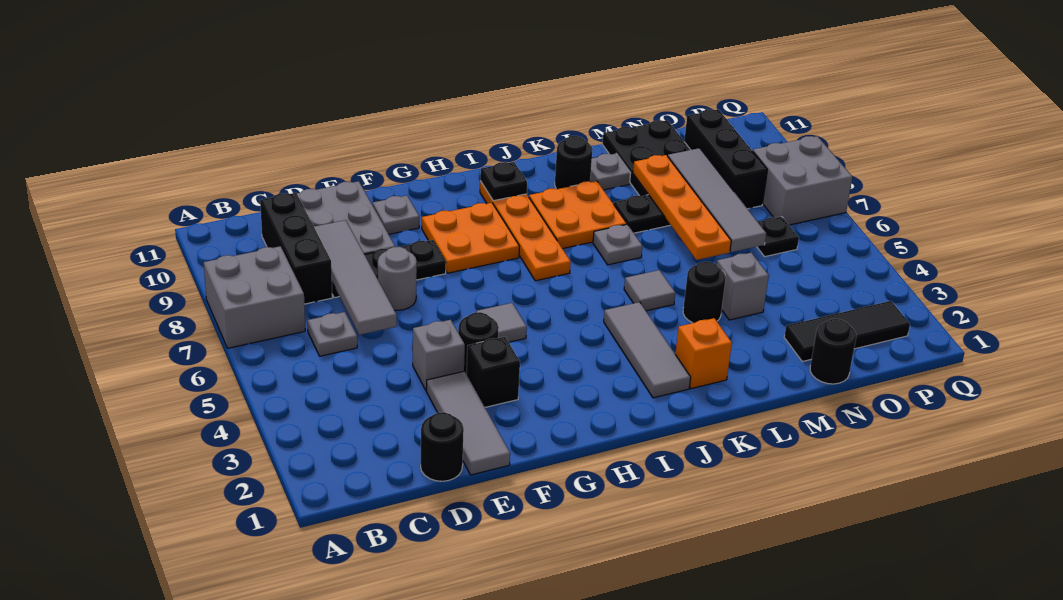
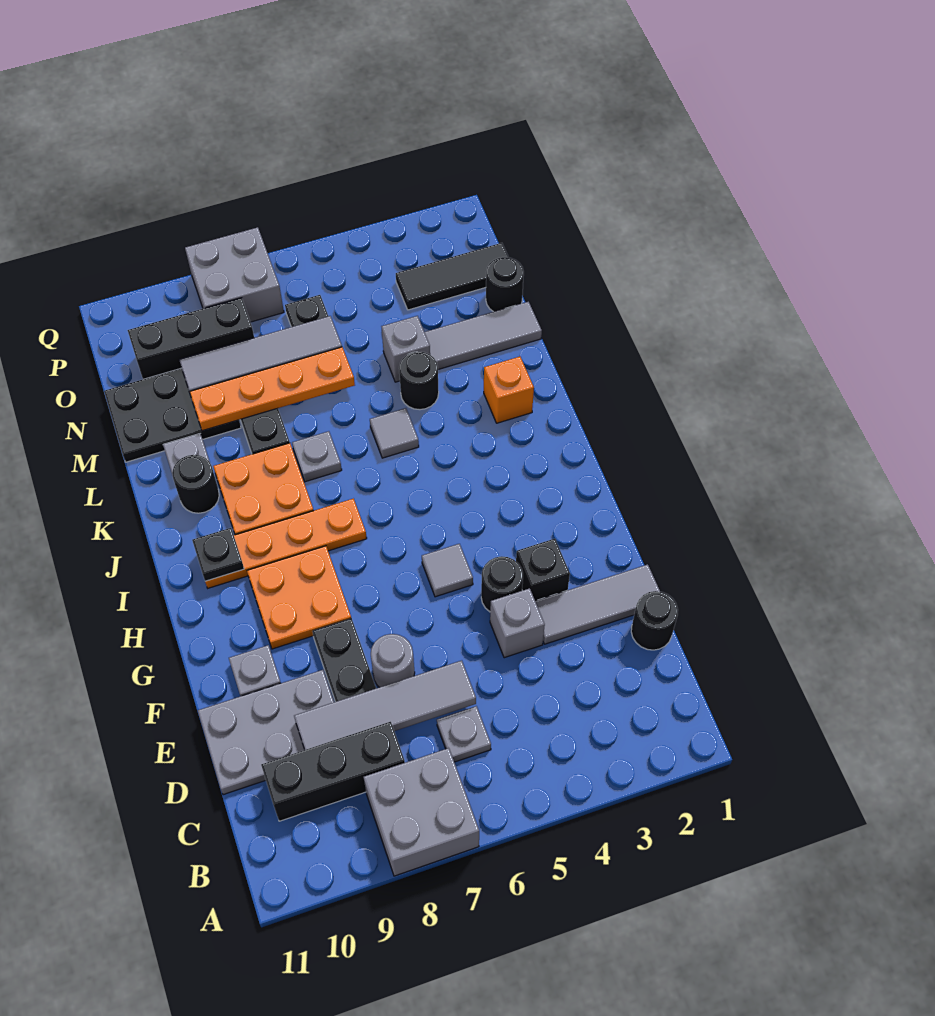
grey 1x3 tile [604,302,691,398] -> grey 1x3 tile moved to [425,302,542,369]
black 1x3 tile [784,301,910,361] -> black 1x3 tile turned to [396,243,509,310]

